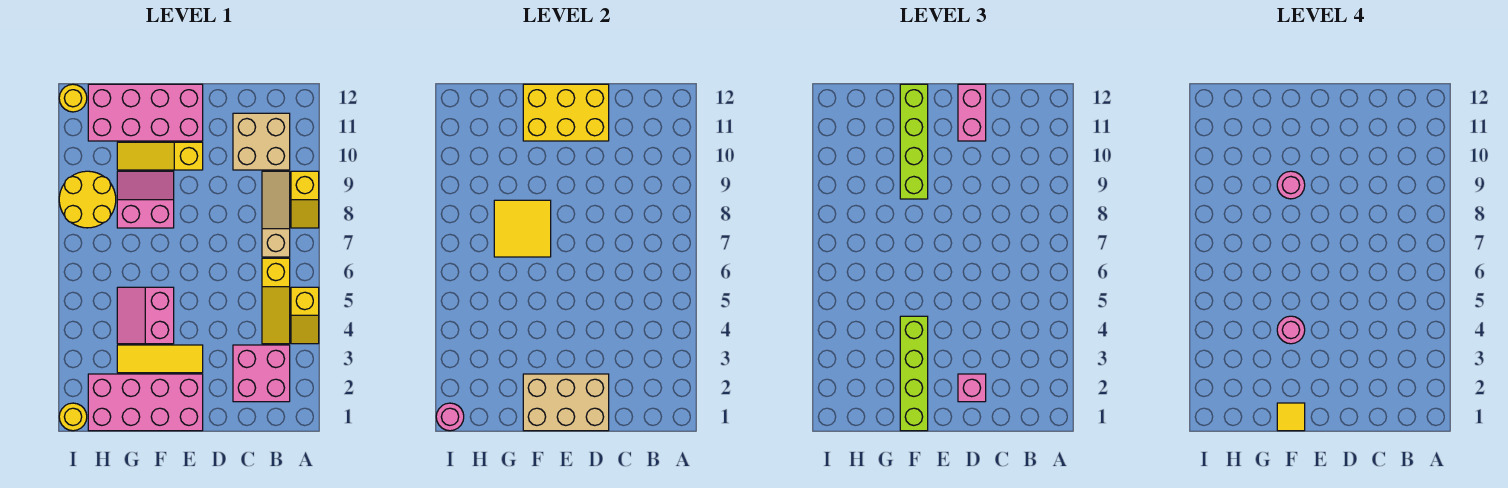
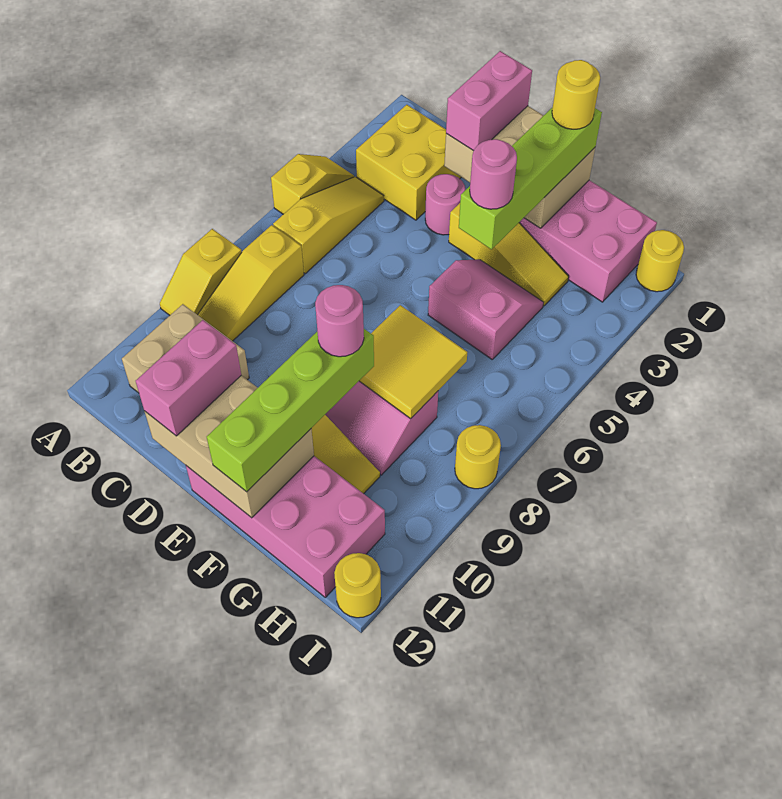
yellow 1x2 slope [291,171,319,228] -> yellow 1x2 slope turned to [160,229,242,315]
pink 2x2 brick [233,345,290,402] -> yellow 2x2 brick [356,105,461,220]
tan 1x3 slope [262,171,290,257] -> yellow 1x3 slope [198,225,304,341]
pink 1x1 brick [958,374,986,402] -> pink 1x2 brick [446,51,532,151]
yellow 2x3 brick [523,84,609,141] -> tan 2x3 brick [145,375,314,518]
yellow 1x3 tile [117,345,203,373] -> yellow 1x3 slope [449,203,569,306]
yellow 1x1 tile [1277,403,1305,431] -> yellow 1x1 round brick [552,60,600,129]
pink 2x2 slope [117,287,174,344] -> pink 2x2 slope turned to [428,259,544,359]
yellow 2x2 round brick [59,171,116,228] -> yellow 1x1 round brick [455,425,501,489]
pink 1x1 round brick [436,403,464,431] -> pink 1x1 round brick moved to [425,174,465,235]

